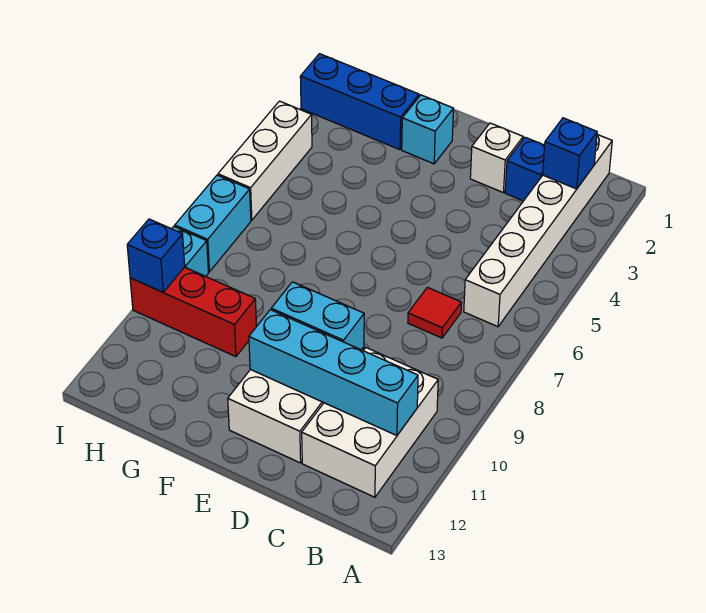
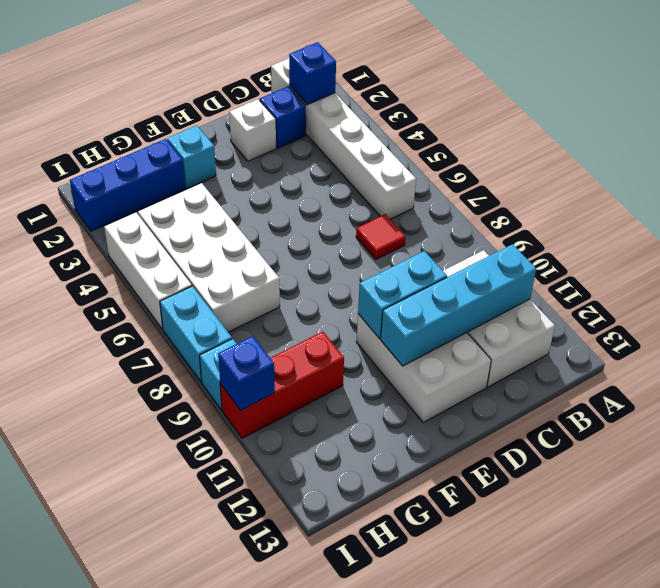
none -> white 2x4 brick [138,183,280,332]

